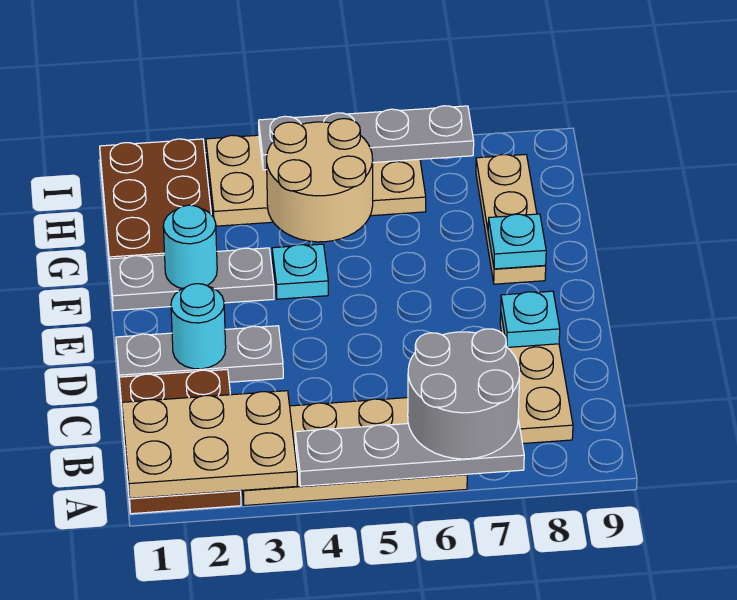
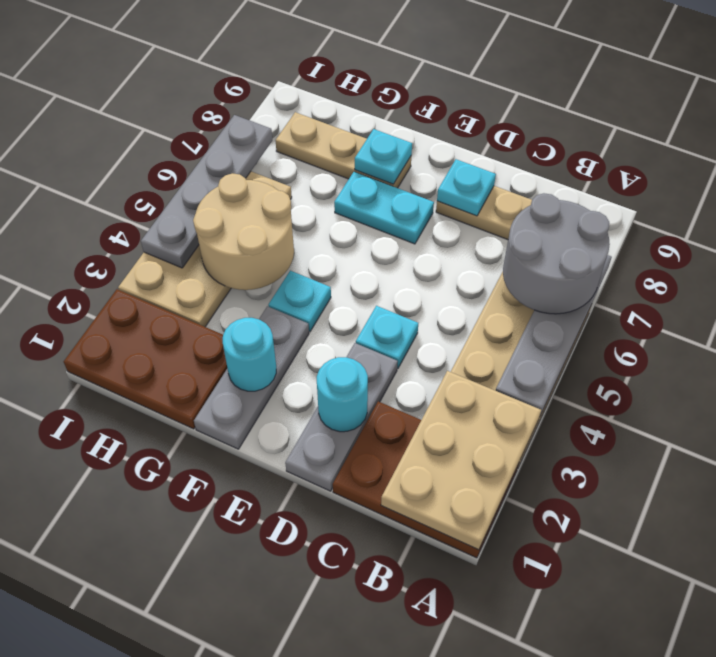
none -> cyan 1x1 plate [356,306,418,369]
none -> cyan 1x2 plate [334,172,434,244]

